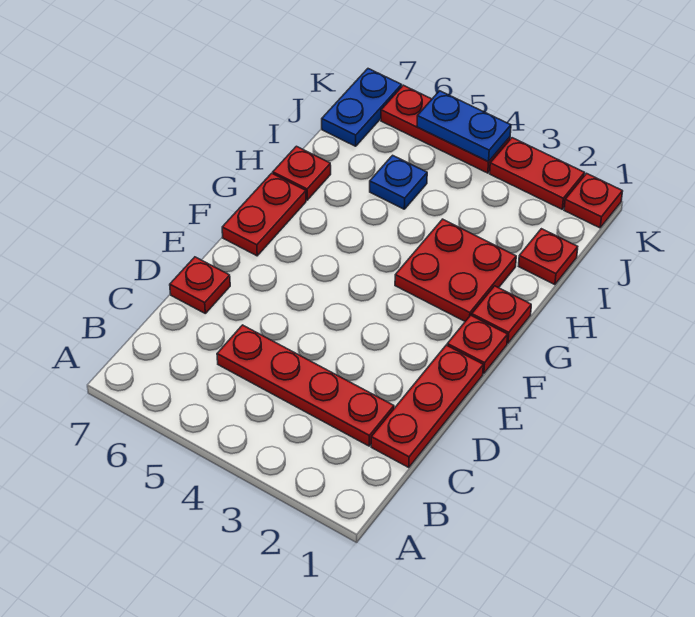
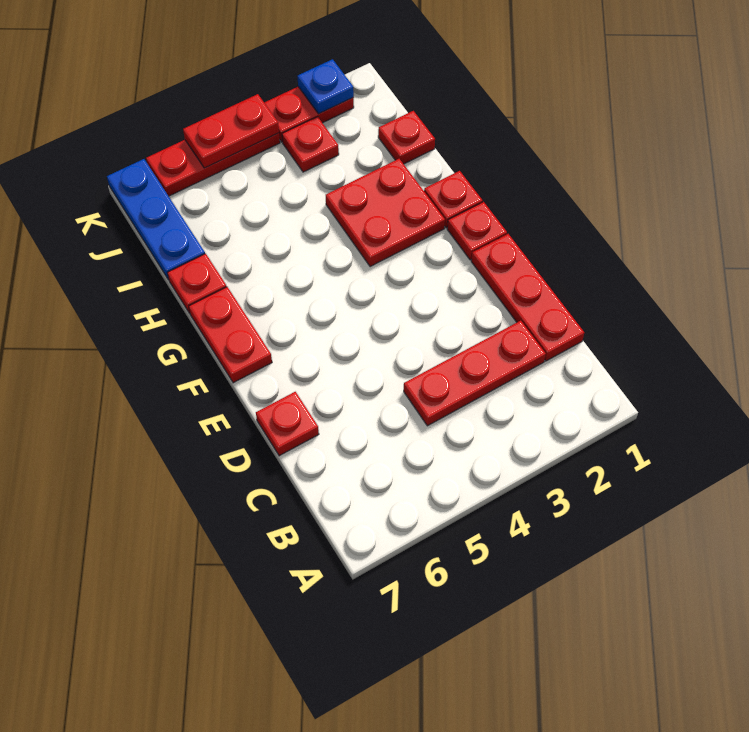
red 1x4 plate [217,325,394,446] -> red 1x3 plate [404,321,546,426]
blue 1x1 plate [370,155,427,209] -> blue 1x1 plate moved to [297,59,354,114]
blue 1x2 plate [322,69,402,146] -> blue 1x3 plate [107,159,205,280]
red 1x1 plate [564,173,623,228] -> red 1x1 plate moved to [282,117,339,172]
blue 1x2 plate [417,91,511,162] -> red 1x2 plate [183,94,279,168]

